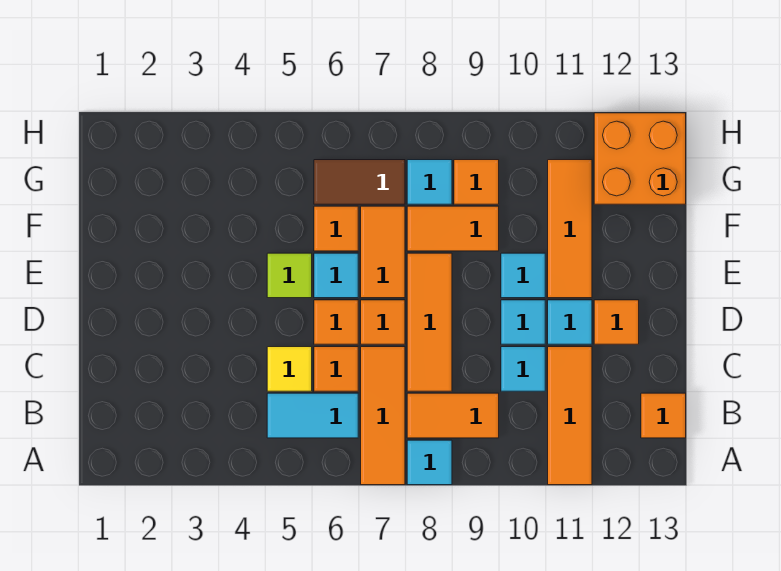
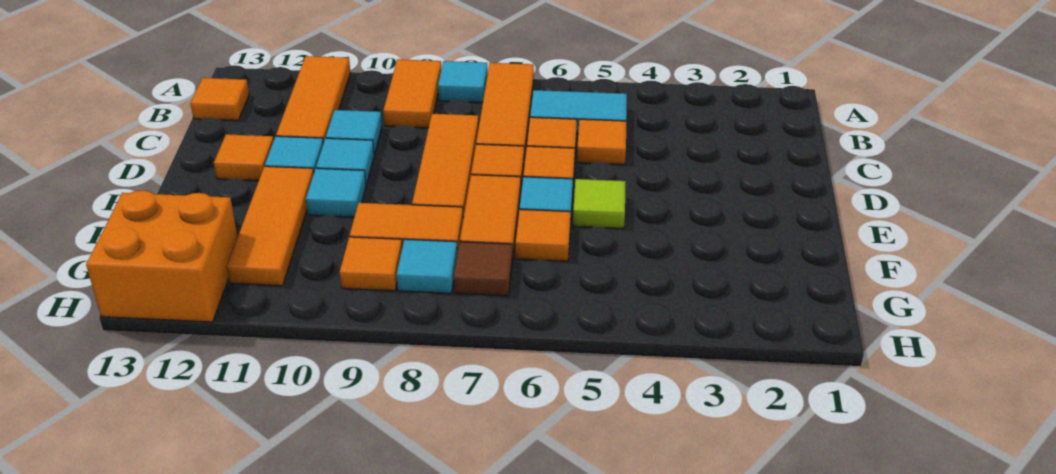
orange 1x2 tile [407,393,499,438] -> orange 1x2 tile turned to [383,59,441,128]
yellow 1x1 tile [267,347,312,391] -> orange 1x1 tile [577,119,626,165]
brown 1x2 tile [314,160,405,204] -> brown 1x1 tile [454,242,513,296]

